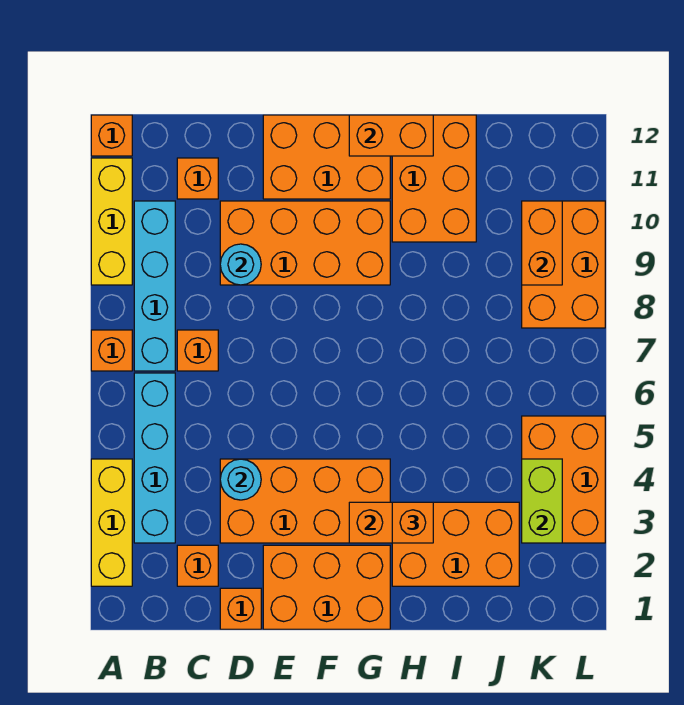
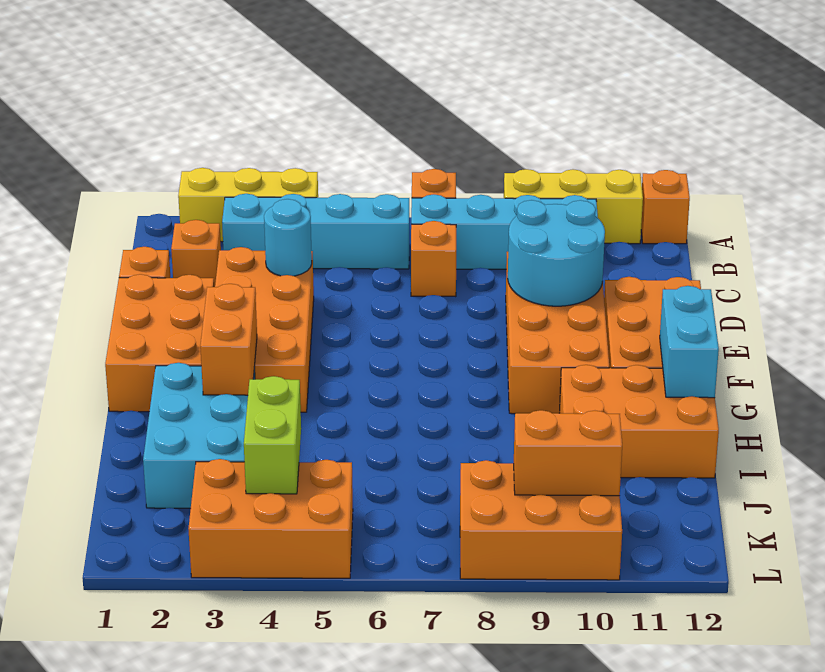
orange 1x1 brick [177,158,218,199] -> none
cyan 1x1 round brick [220,244,261,285] -> cyan 2x2 round brick [508,200,605,306]
orange 1x2 brick [349,115,433,156] -> cyan 1x2 brick [660,286,719,398]
orange 2x3 brick [392,502,519,586] -> cyan 2x3 brick [143,363,255,508]
orange 1x1 brick [392,502,433,543] -> none
lime 1x2 brick [522,459,562,543] -> lime 1x2 brick turned to [244,376,301,494]

